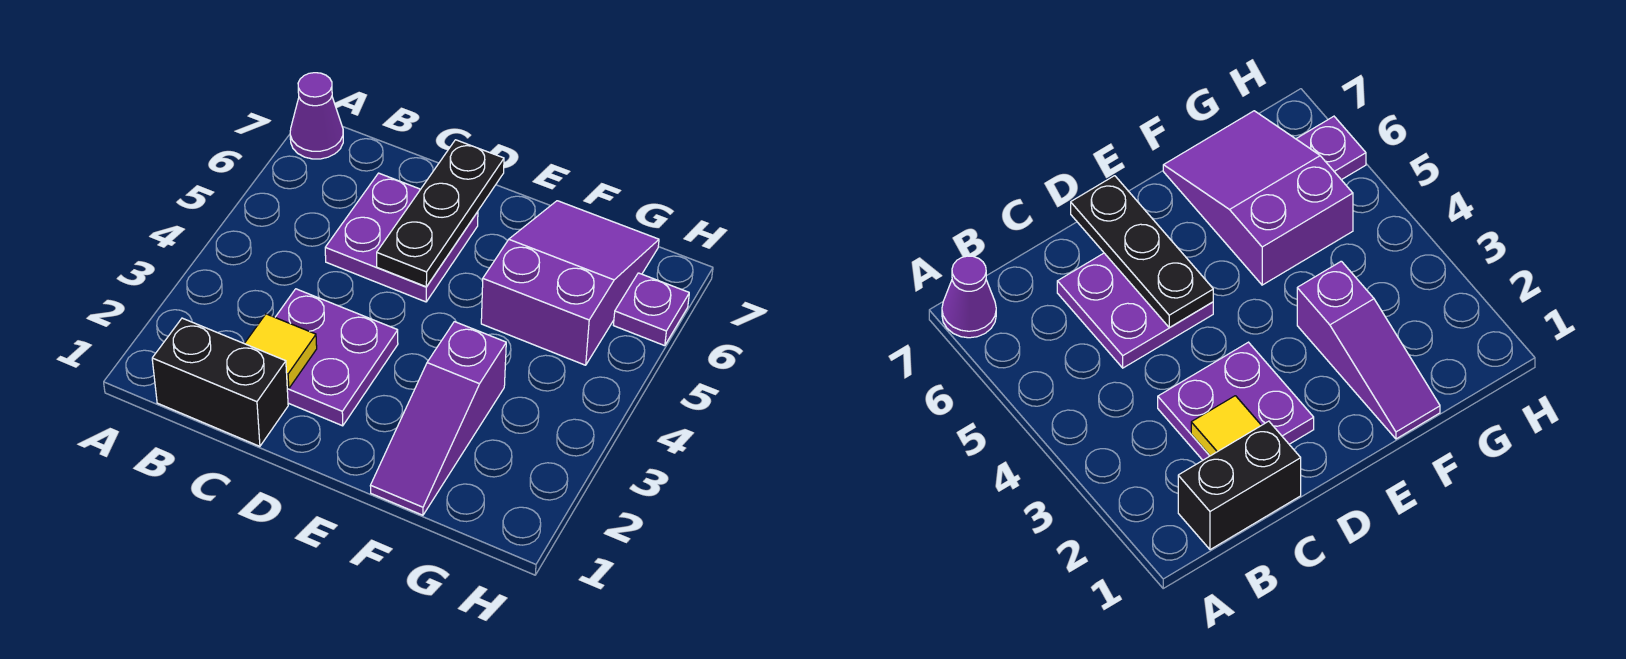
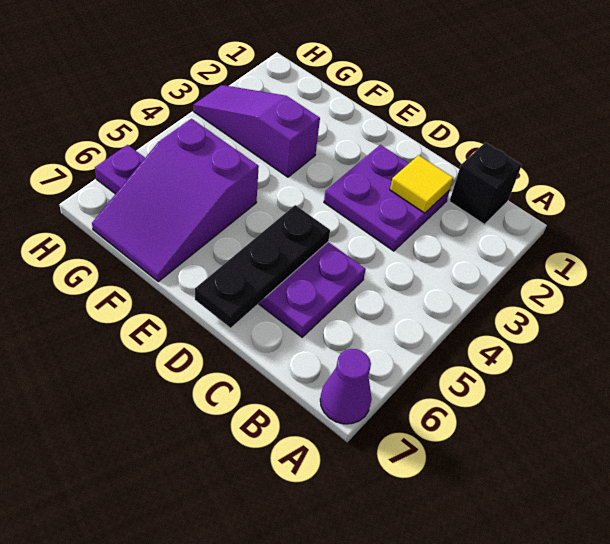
black 1x2 brick [152,318,288,446] -> black 1x1 brick [450,142,521,224]
purple 1x3 slope [370,322,506,515] -> purple 1x3 slope turned to [193,85,320,177]

